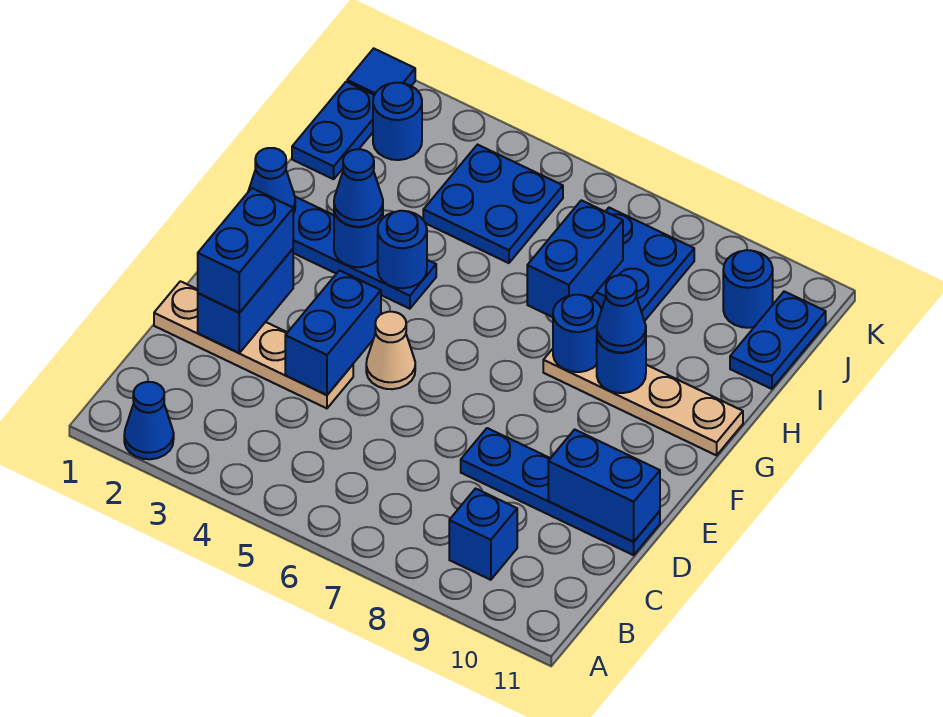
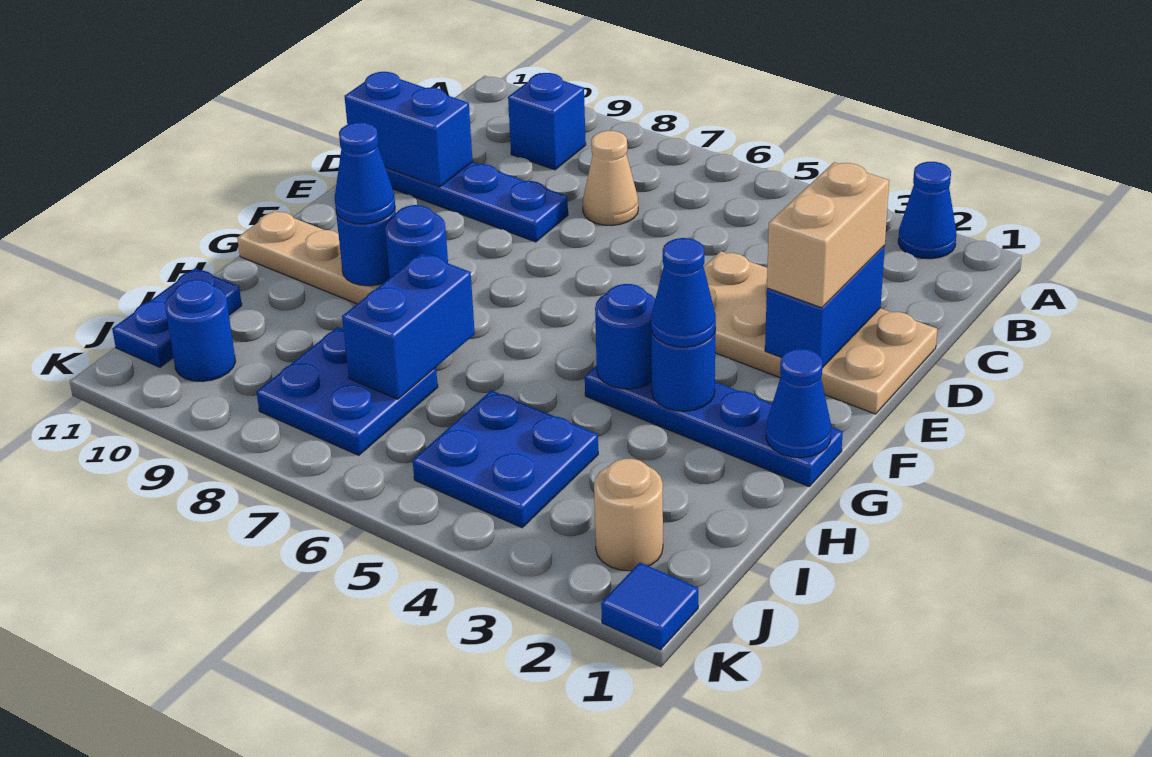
tan 1x4 plate [154,281,353,408] -> tan 2x4 plate [704,251,937,414]
blue 1x2 brick [198,188,293,313] -> tan 1x2 brick [767,162,889,308]
blue 1x2 brick [285,270,381,395] -> none
tan 1x1 cone [366,312,415,389] -> tan 1x1 cone moved to [583,131,638,226]
blue 1x2 plate [292,82,374,179] -> none
blue 1x1 round brick [373,83,422,160] -> tan 1x1 round brick [594,459,663,571]

